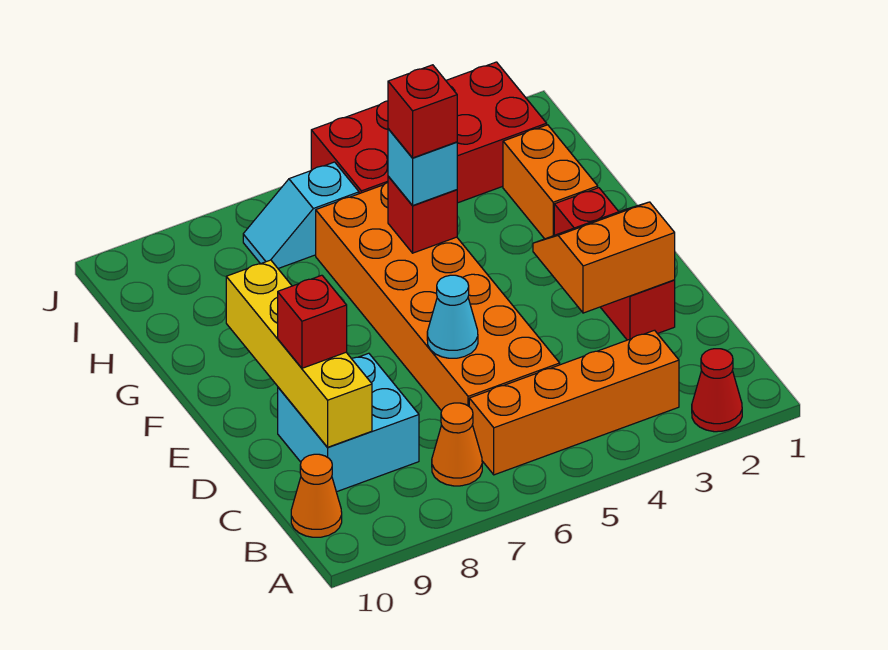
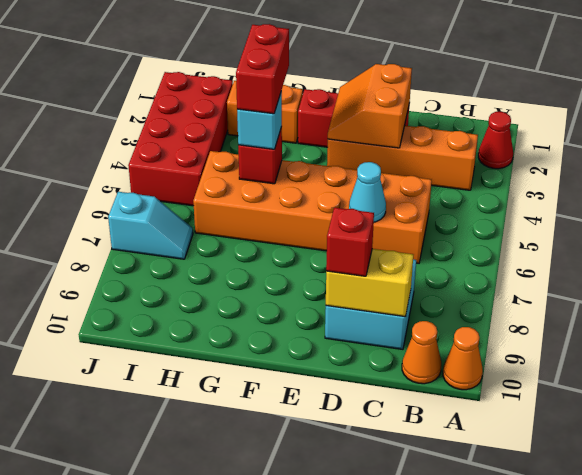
orange 1x4 brick [469,330,679,475] -> orange 1x4 brick turned to [327,126,478,190]
orange 1x1 cone [432,403,482,486] -> orange 1x1 cone moved to [443,327,483,390]
yellow 1x4 brick [226,260,372,447] -> yellow 1x2 brick [326,249,413,317]
red 1x1 brick [388,65,457,158] -> red 1x2 brick [236,24,289,114]
cyan 1x2 slope [243,162,359,268] -> cyan 1x2 slope turned to [108,192,193,259]

